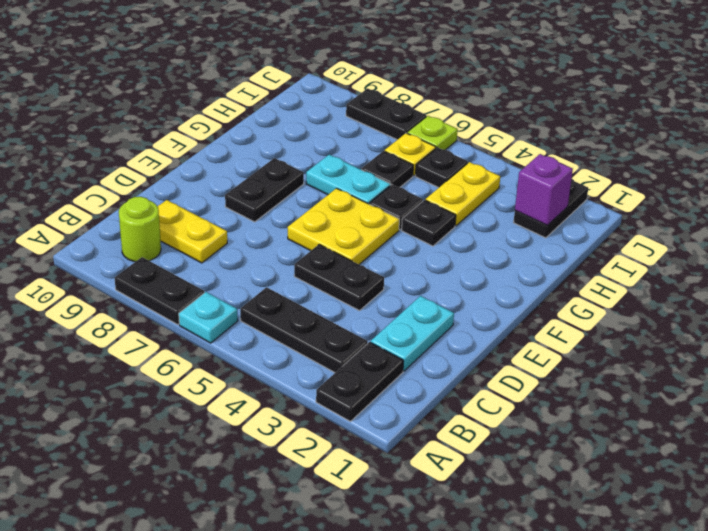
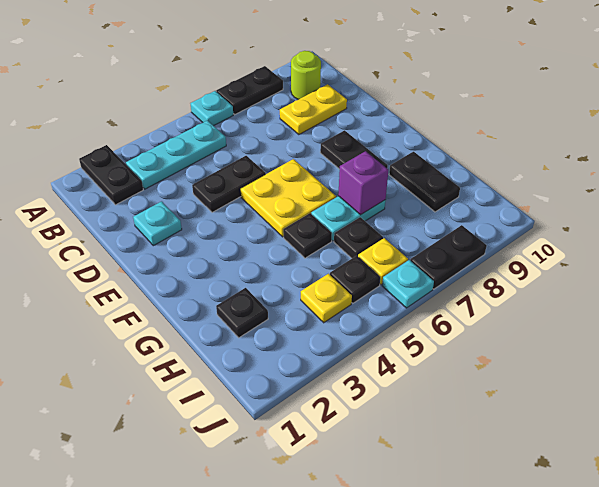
black 1x3 plate [240,287,368,373] -> cyan 1x3 plate [126,120,226,189]
cyan 1x2 plate [371,296,454,371] -> cyan 1x1 plate [133,201,182,246]
black 1x1 plate [402,200,456,246] -> black 1x1 plate moved to [216,288,268,338]
yellow 1x2 plate [426,162,500,226] -> yellow 1x1 plate [301,274,352,323]
black 1x2 plate [514,179,588,238] -> black 1x2 plate moved to [389,152,460,212]
purple 1x1 brick [515,154,573,225] -> purple 1x1 brick moved to [338,151,388,215]
lime 1x1 plate [407,116,458,150] -> cyan 1x1 plate [382,260,434,308]

